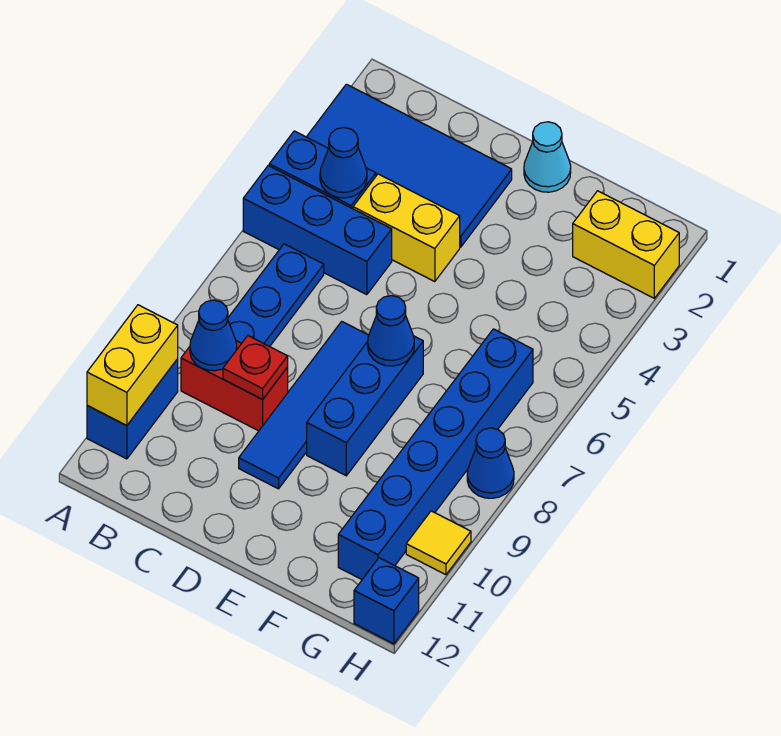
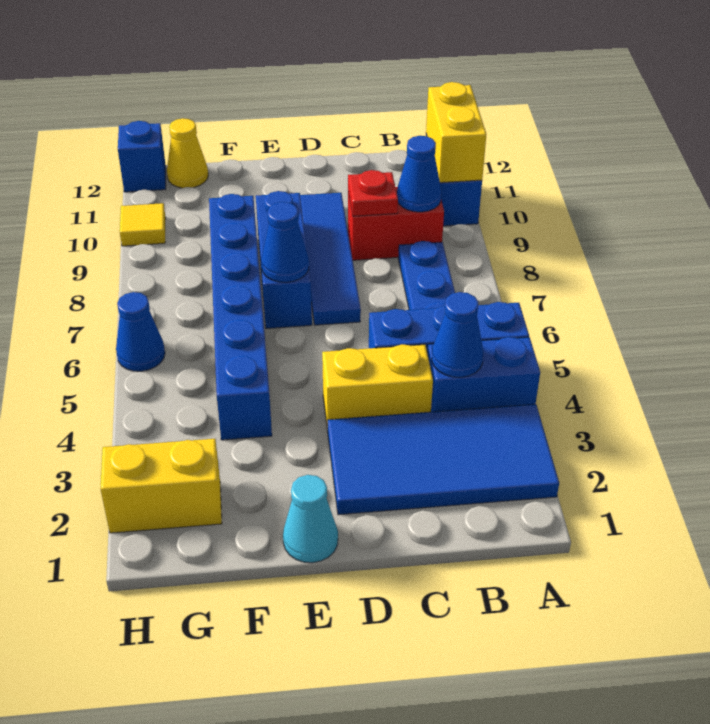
blue 1x6 brick [338,329,533,579] -> blue 1x6 brick moved to [209,194,272,440]
none -> yellow 1x1 cone [167,118,208,188]
blue 1x1 cone [467,428,514,498] -> blue 1x1 cone moved to [116,292,165,371]

